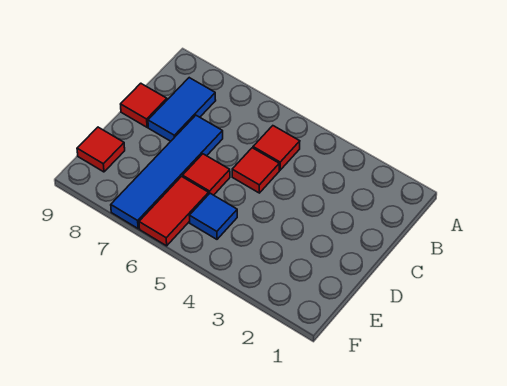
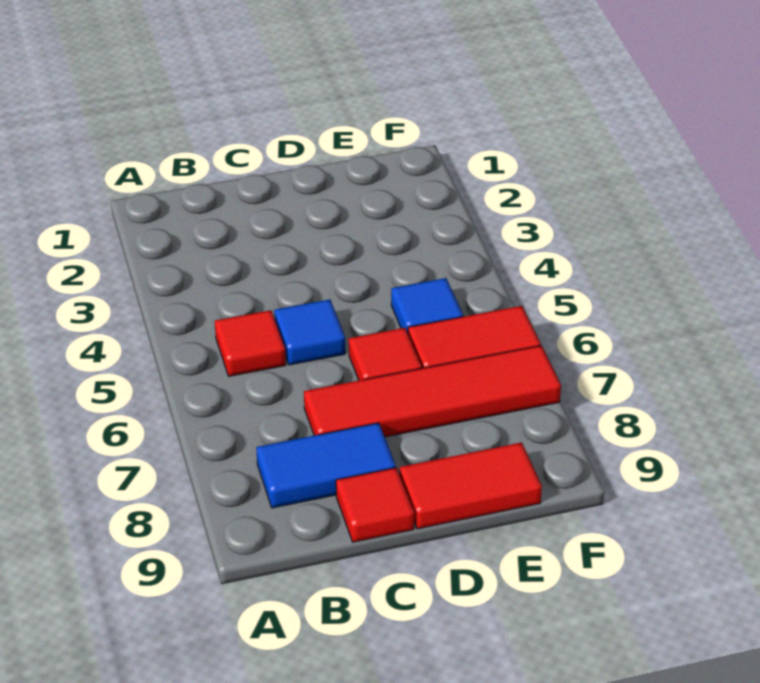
red 1x1 tile [232,148,279,193] -> blue 1x1 tile [274,299,345,365]
blue 1x4 tile [111,115,223,229] -> red 1x4 tile [304,346,561,437]
red 1x1 tile [77,127,125,172] -> red 1x2 tile [400,442,542,529]

